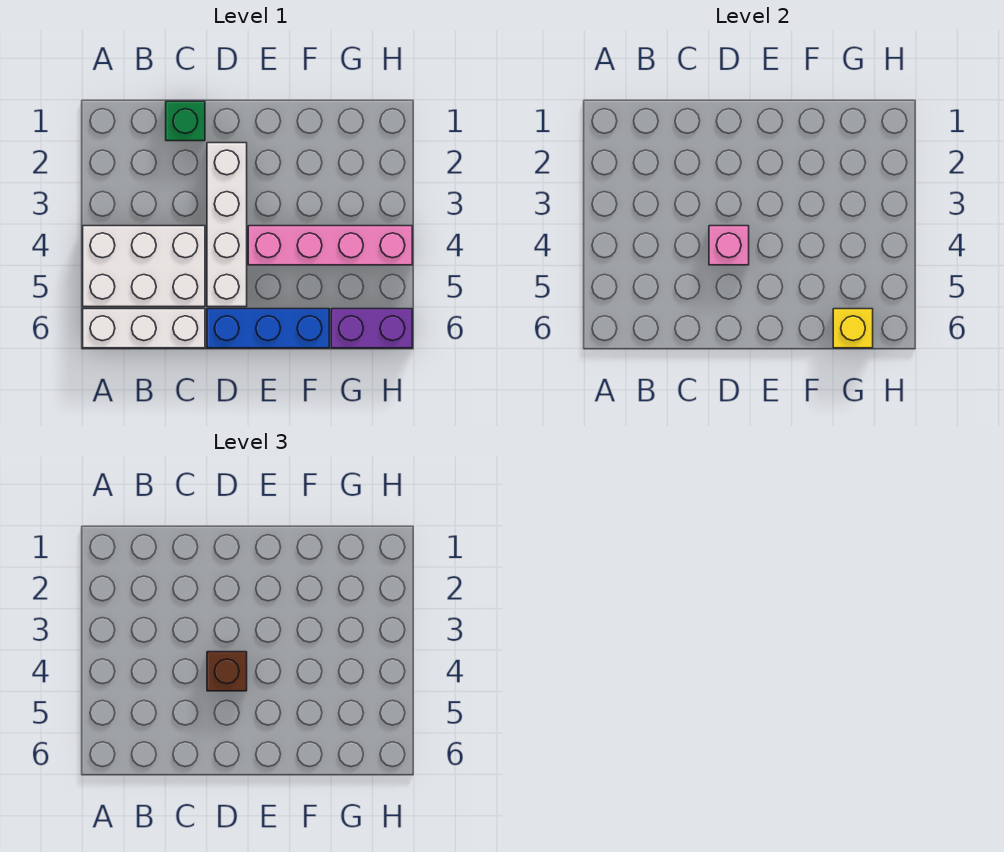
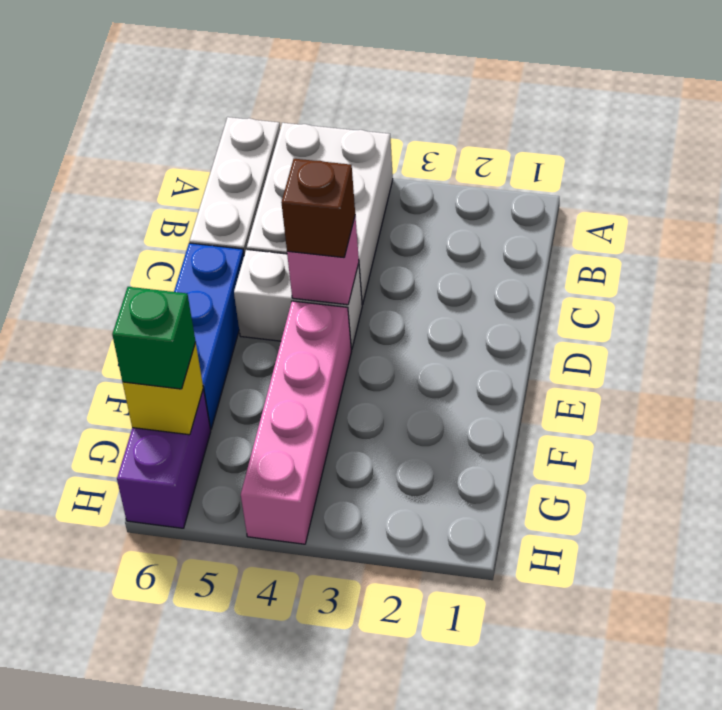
green 1x1 brick [166,101,205,141] -> green 1x1 brick moved to [112,287,196,389]
white 1x4 brick [207,143,247,307] -> white 1x2 brick [234,249,362,349]

